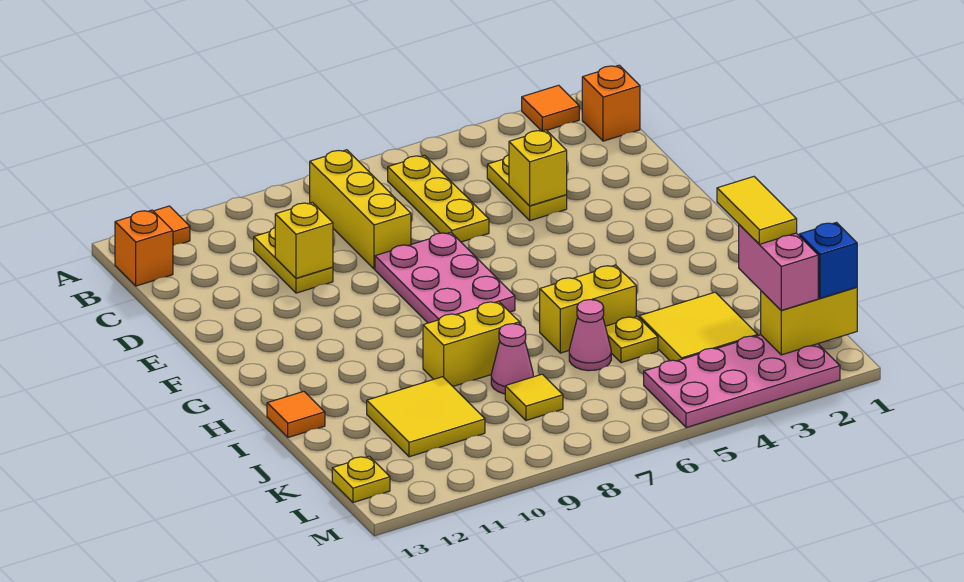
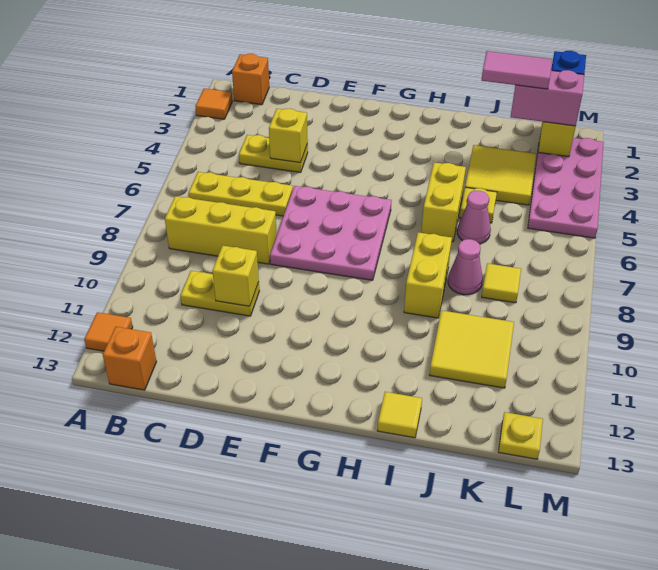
pink 2x3 plate [375,232,515,323] -> pink 3x3 plate [270,186,392,280]
orange 1x1 tile [267,391,325,437] -> yellow 1x1 tile [377,392,422,438]
yellow 1x2 tile [717,177,797,244] -> pink 1x2 tile [482,51,552,89]

